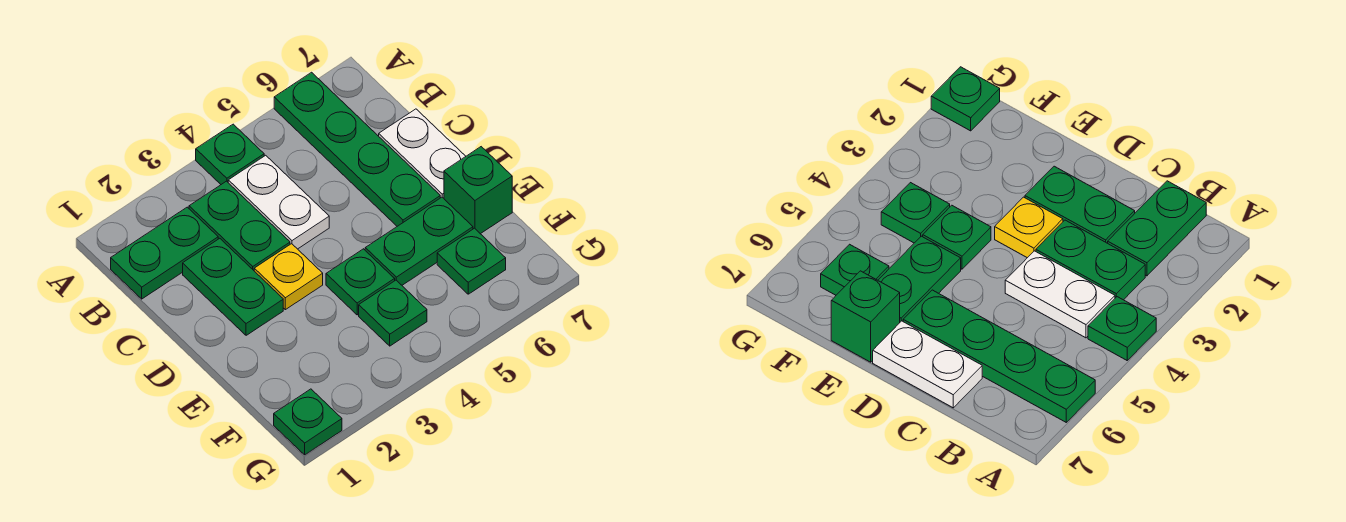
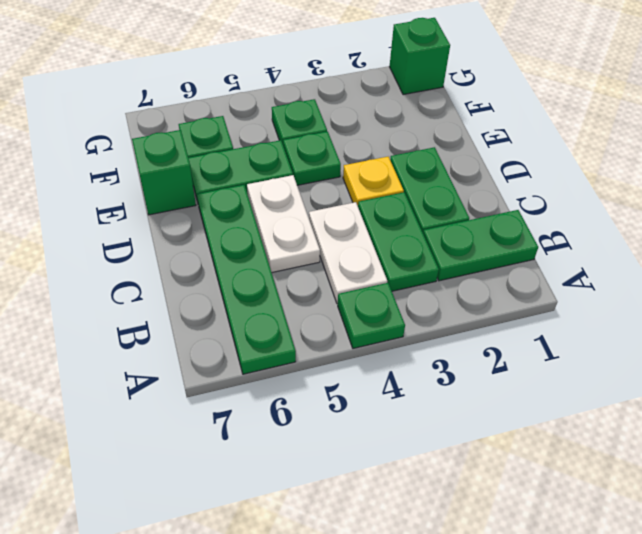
white 1x2 plate [379,109,466,198] -> white 1x2 plate moved to [247,175,320,272]
green 1x1 plate [274,389,342,455] -> green 1x1 brick [390,18,450,95]

